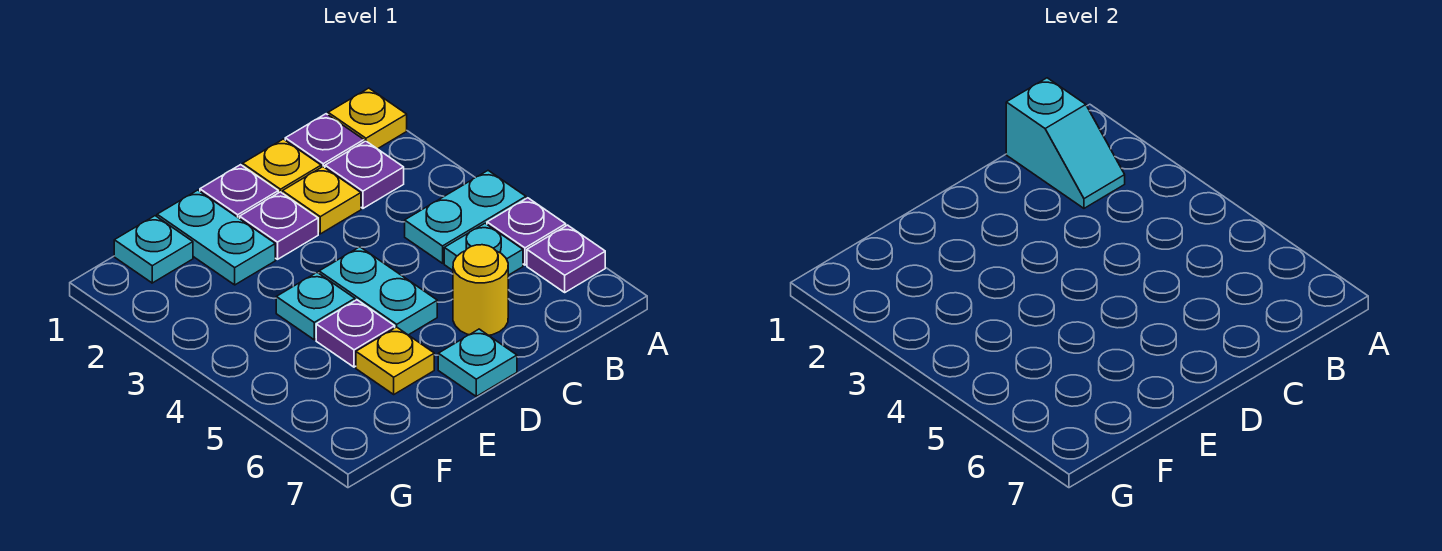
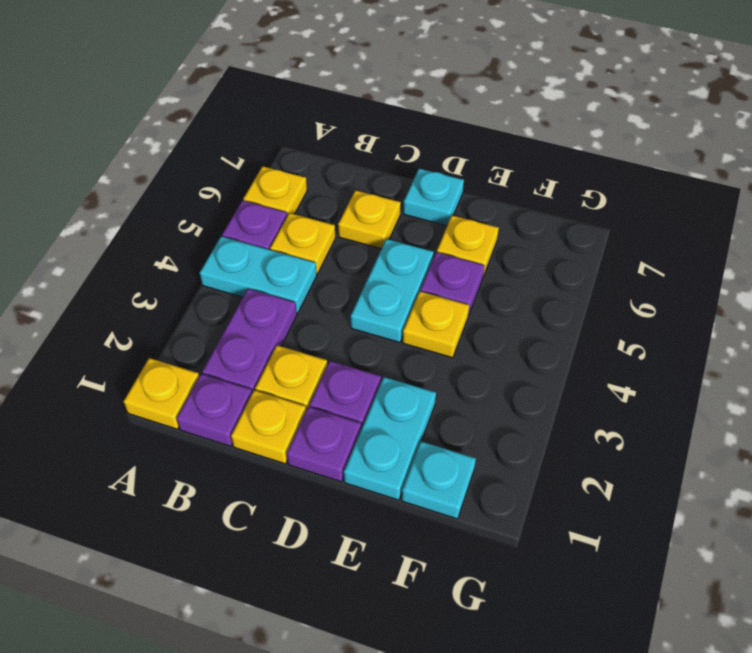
purple 1x1 plate [527,225,605,292] -> yellow 1x1 plate [243,166,307,216]
cyan 1x2 slope [1006,78,1125,208] -> none
purple 1x1 plate [325,141,404,208] -> purple 1x2 plate [202,289,297,393]
cyan 1x1 plate [444,223,523,275] -> yellow 1x1 plate [270,213,335,274]
yellow 1x1 round brick [453,245,508,335] -> yellow 1x1 plate [338,190,401,249]
cyan 1x1 plate [276,272,355,340] -> yellow 1x1 plate [403,292,469,358]

